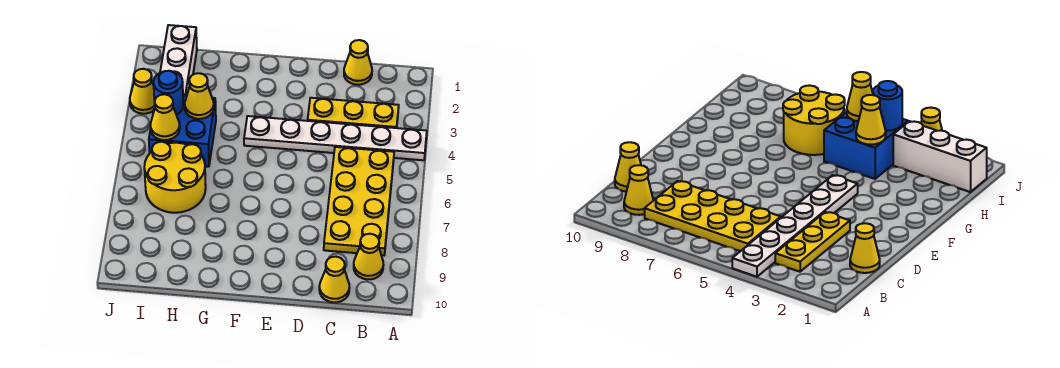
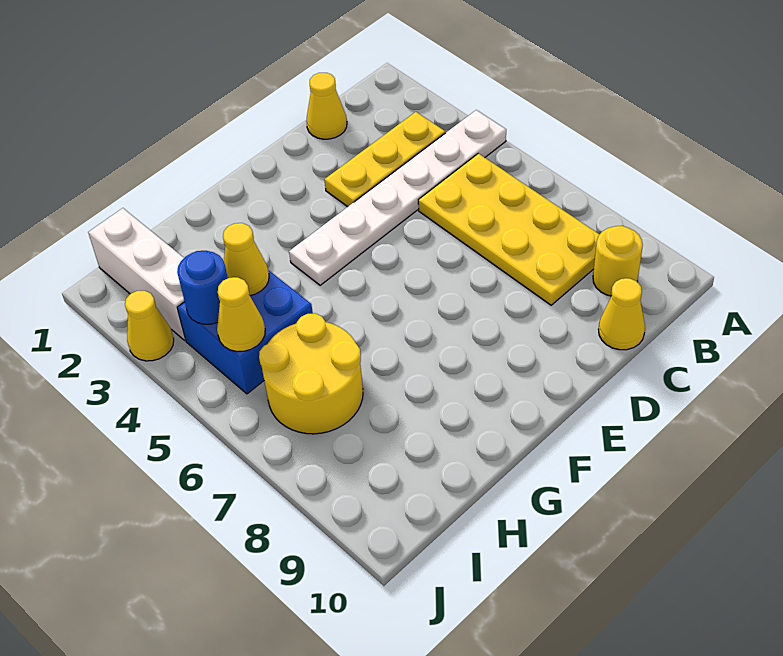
yellow 1x1 cone [354,234,383,280] -> yellow 1x1 round brick [593,226,643,296]

